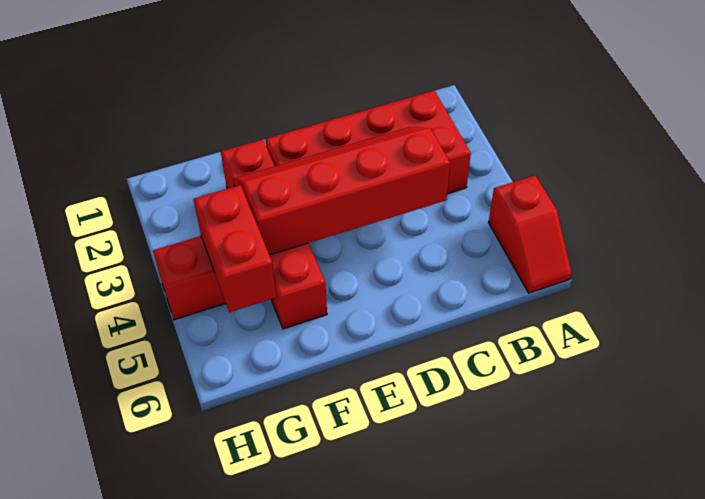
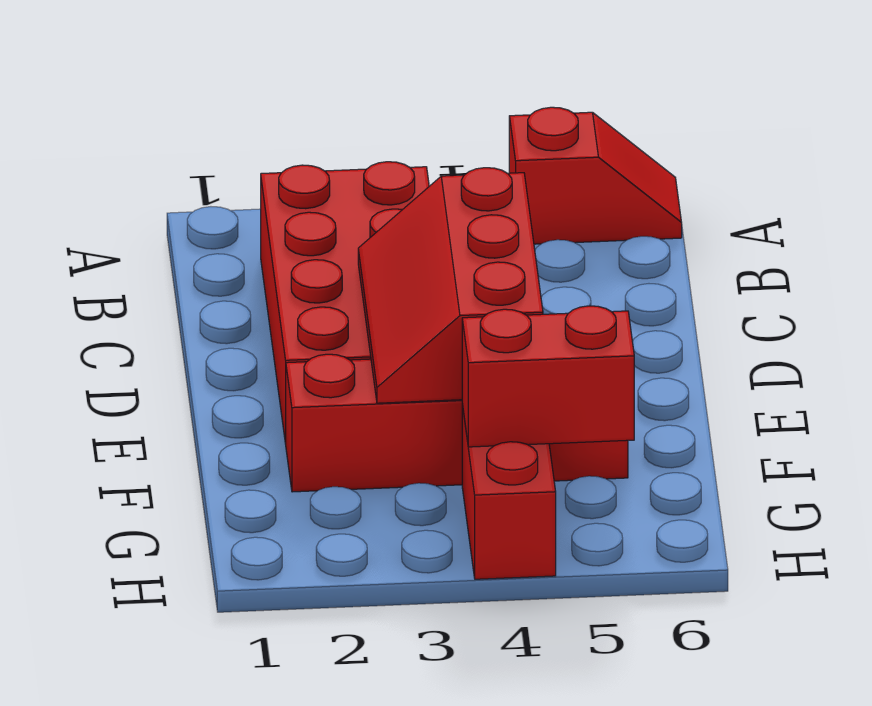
red 2x4 slope [233,127,450,255] -> red 2x3 slope [358,168,543,403]

